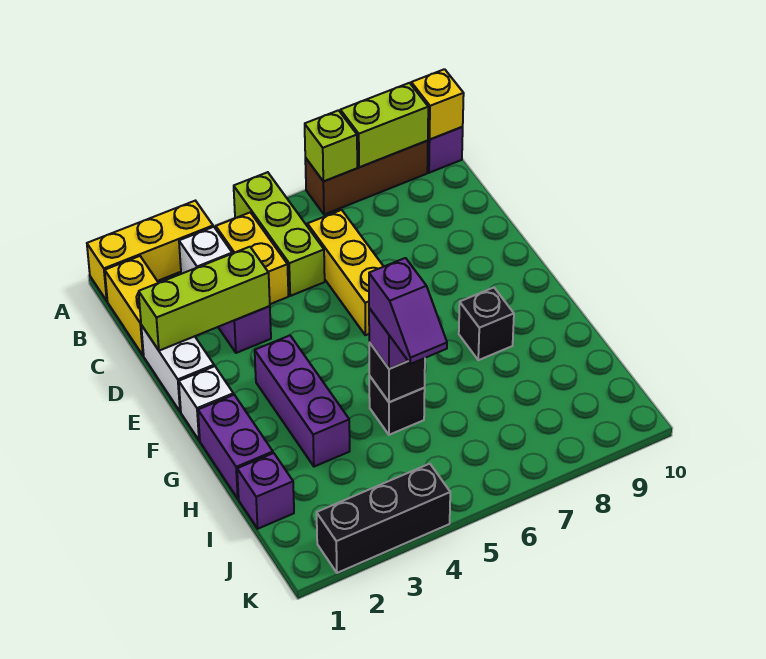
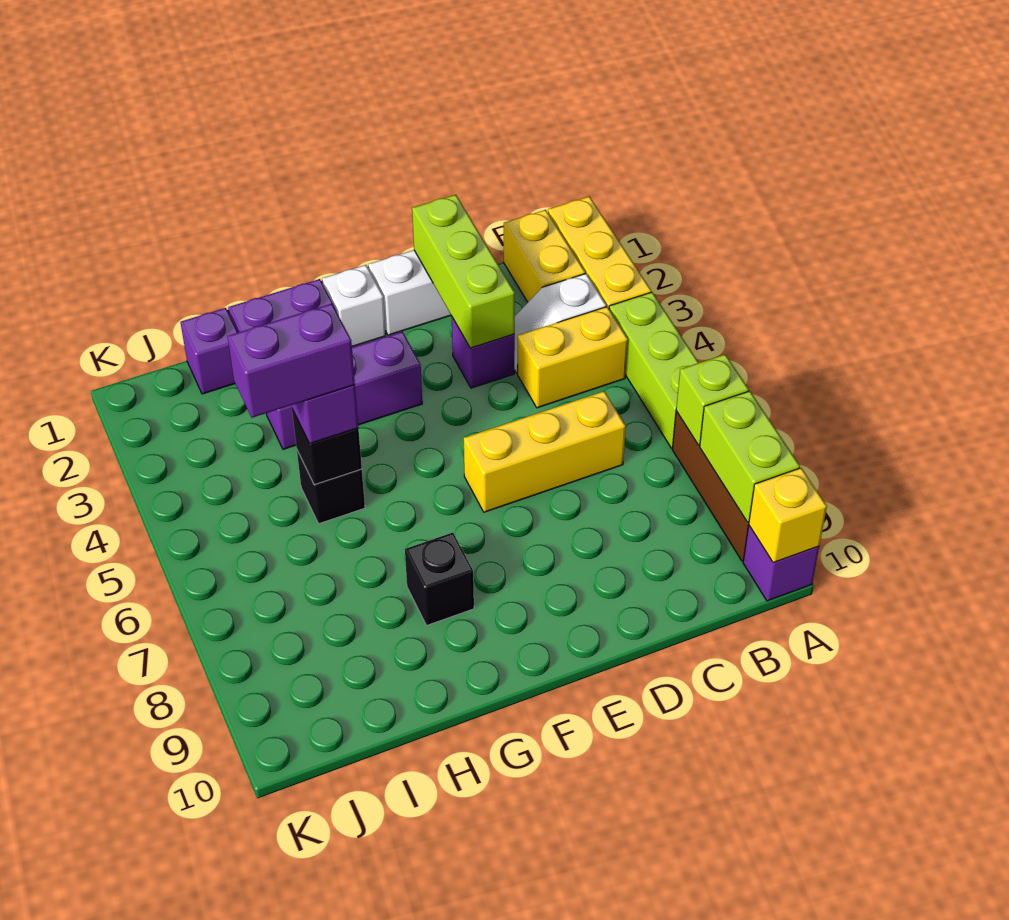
lime 1x3 brick [234,172,325,296] -> lime 1x3 brick turned to [609,292,699,448]
yellow 1x2 brick [105,256,158,356] -> yellow 1x2 brick turned to [504,210,585,302]
purple 1x2 slope [369,258,447,364] -> purple 1x2 brick [228,304,355,418]
black 1x3 brick [317,464,450,573] -> none

